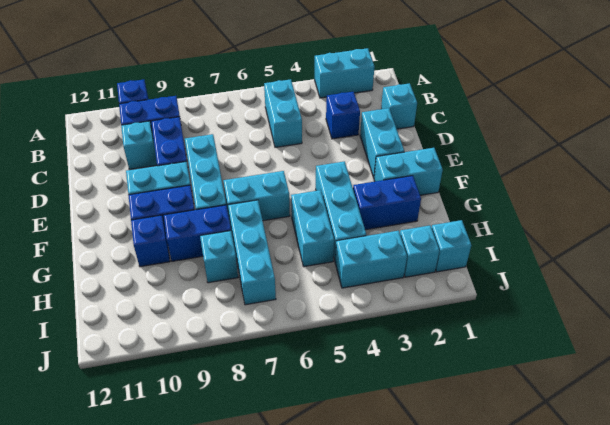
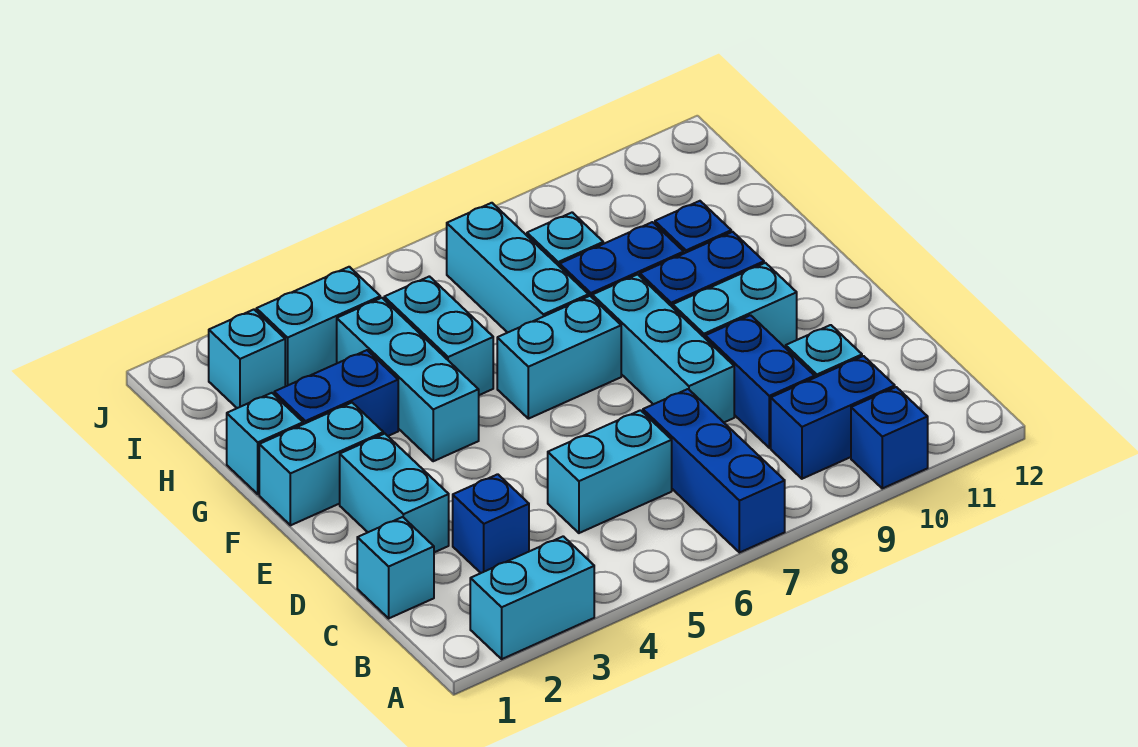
none -> blue 1x3 brick [643,389,785,553]
cyan 1x2 brick [264,79,302,147] -> cyan 1x2 brick turned to [548,410,672,533]
cyan 1x1 brick [432,220,471,272] -> cyan 1x1 brick moved to [227,393,303,494]

